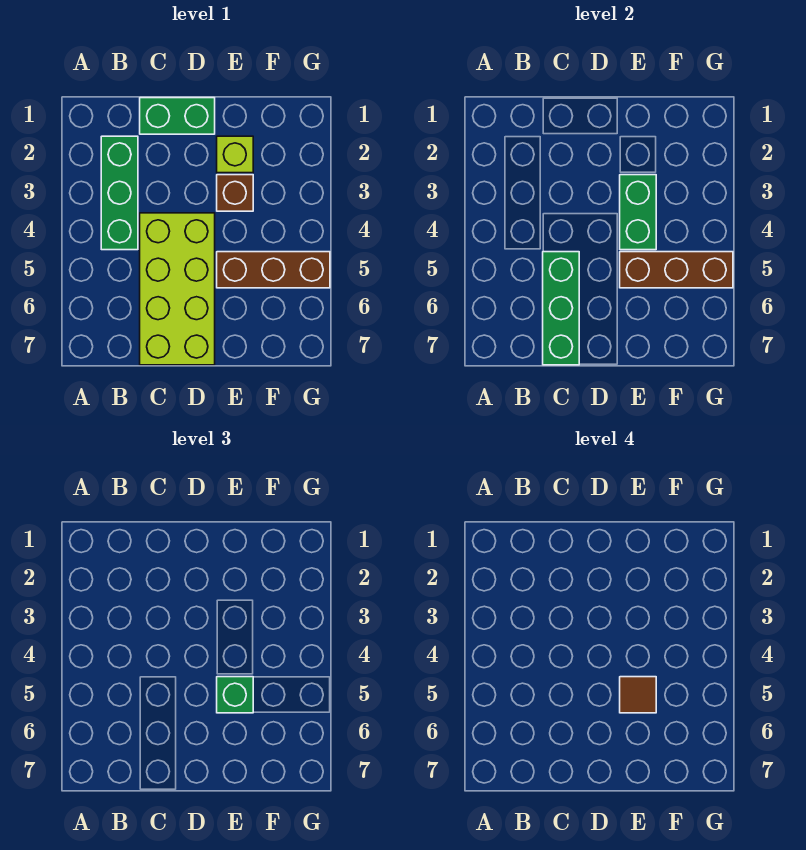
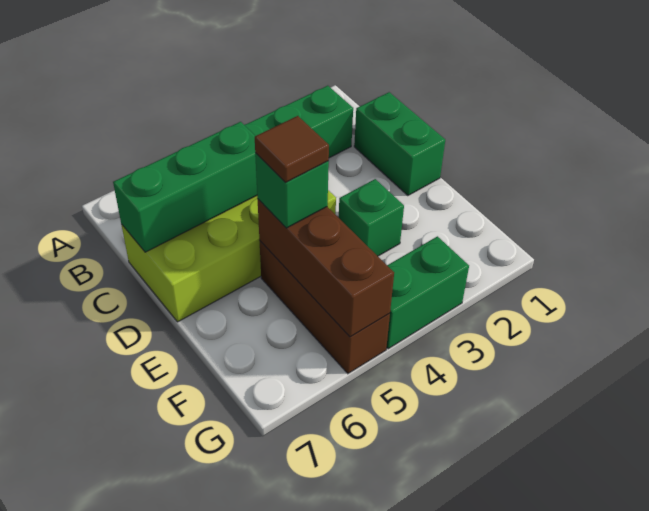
lime 1x1 brick [217,136,253,173] -> none
brown 1x1 brick [217,175,253,211] -> green 1x1 brick [339,179,404,256]
green 1x2 brick [620,175,656,250] -> green 1x2 brick moved to [387,236,469,349]

